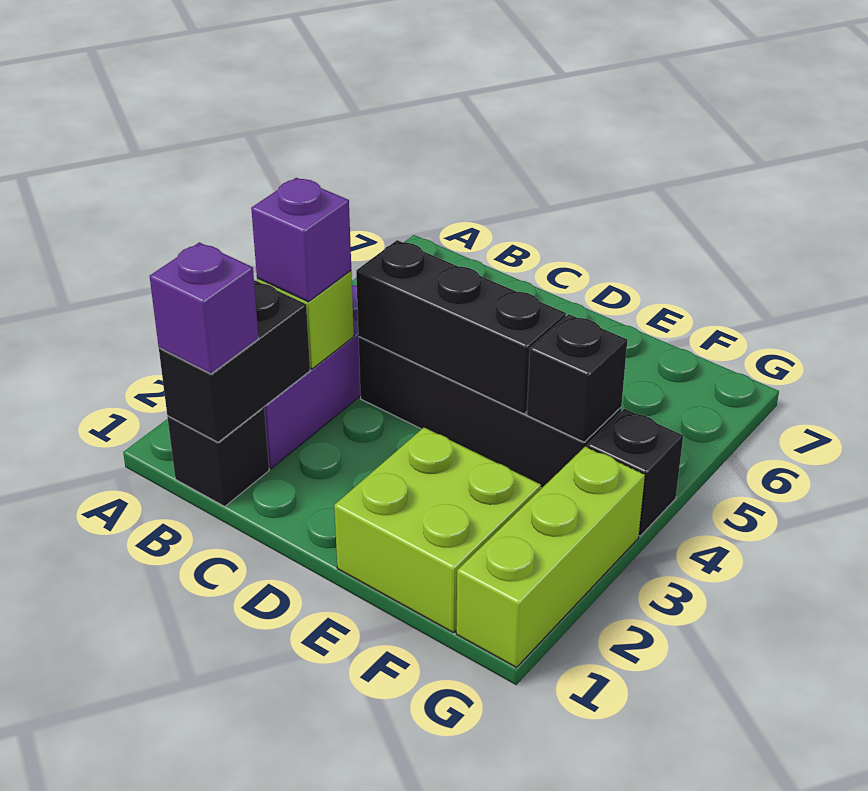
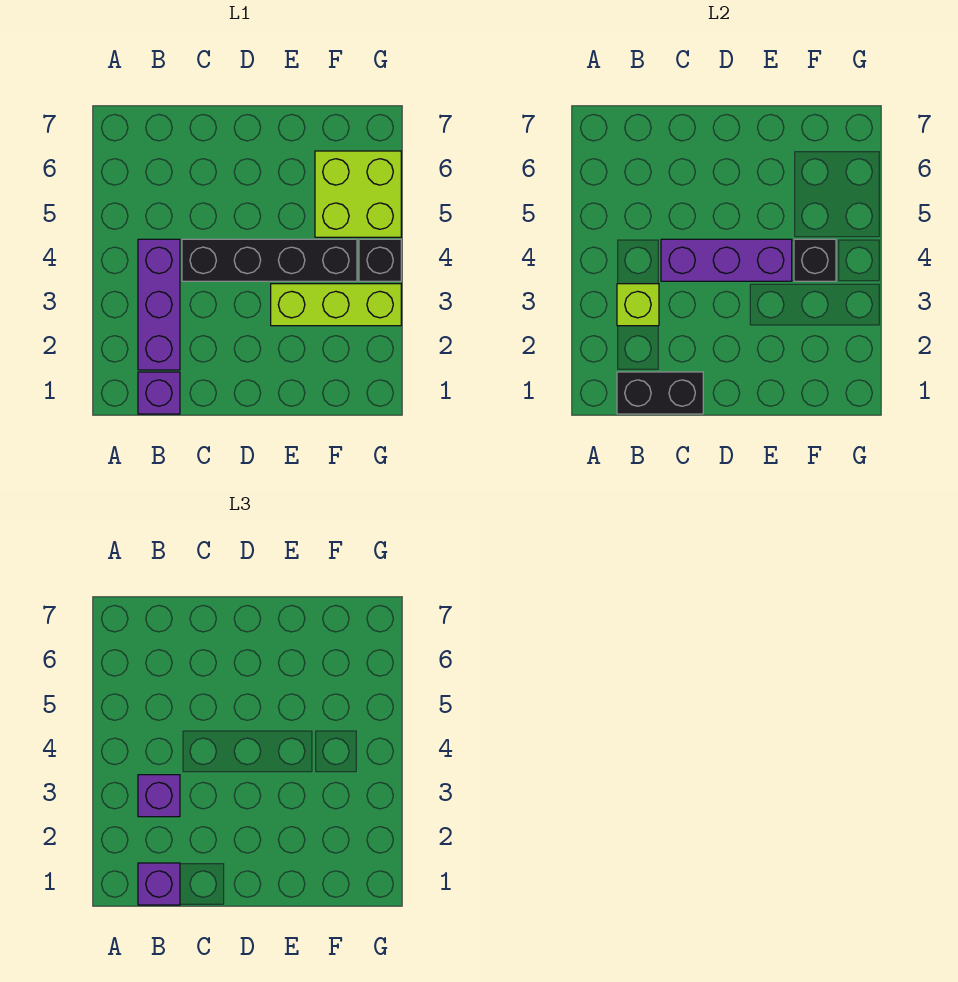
black 1x1 brick [167,407,269,506] -> purple 1x1 brick [138,372,180,414]
black 1x2 brick [159,280,310,442] -> black 1x2 brick turned to [617,372,703,414]
black 1x3 brick [356,240,566,414] -> purple 1x3 brick [661,239,792,281]
lime 2x2 brick [334,428,541,633] -> lime 2x2 brick moved to [315,151,401,237]
lime 1x3 brick [456,446,645,668] -> lime 1x3 brick turned to [271,284,401,326]

